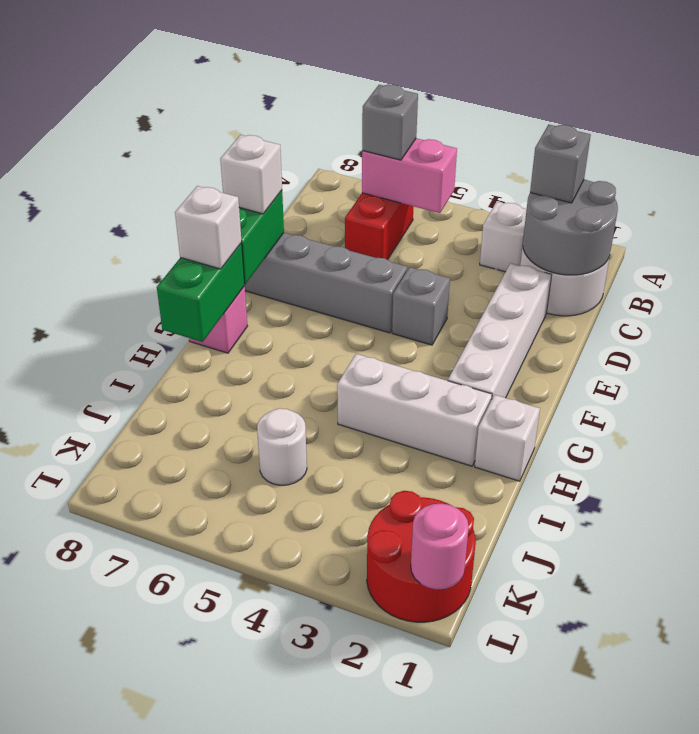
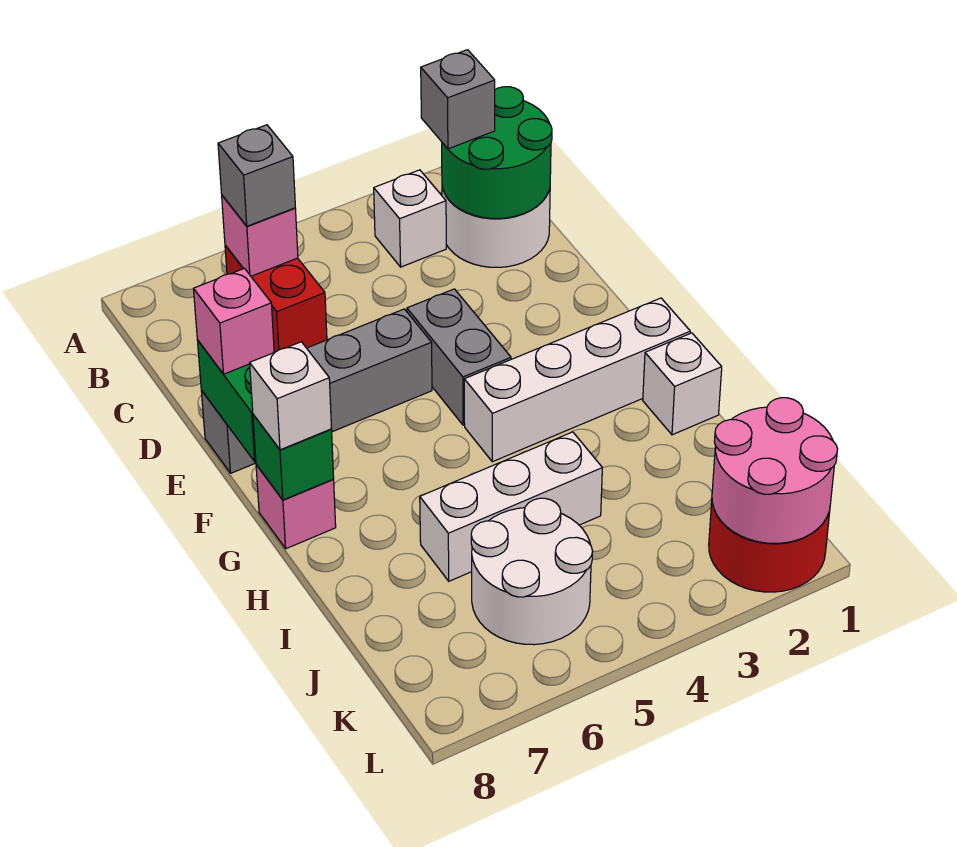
grey 2x2 round brick [523,180,618,275] -> green 2x2 round brick [442,87,552,219]
pink 1x2 brick [362,138,457,213] -> pink 1x1 brick [222,195,298,276]
white 1x4 brick [448,263,552,398] -> white 1x4 brick turned to [464,298,690,462]
grey 1x1 brick [392,267,450,345] -> grey 1x2 brick [407,289,511,425]
white 1x1 brick [220,135,282,214] -> pink 1x1 brick [193,268,274,374]
green 1x2 brick [157,243,245,342] -> green 1x1 brick [253,414,334,500]
white 1x3 brick [337,354,492,466] -> white 1x3 brick moved to [420,432,602,581]
white 1x1 round brick [257,408,307,485] -> white 2x2 round brick [471,498,593,645]
pink 1x1 round brick [411,504,469,589] -> pink 2x2 round brick [712,398,838,543]

